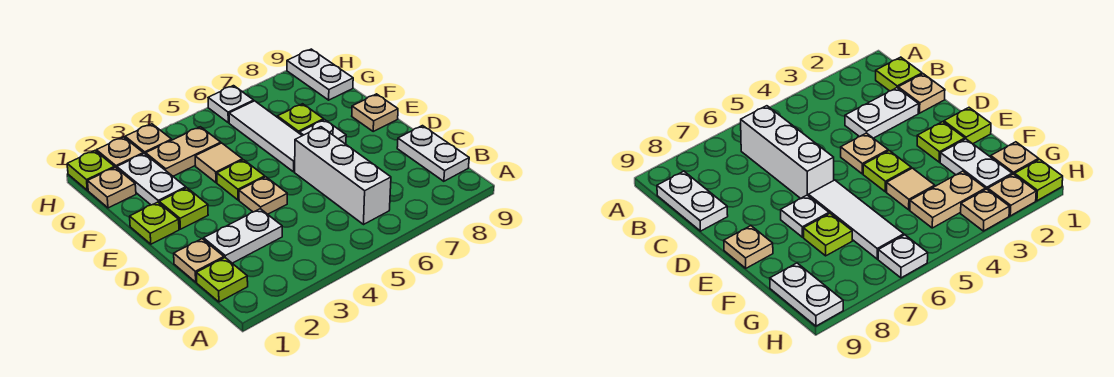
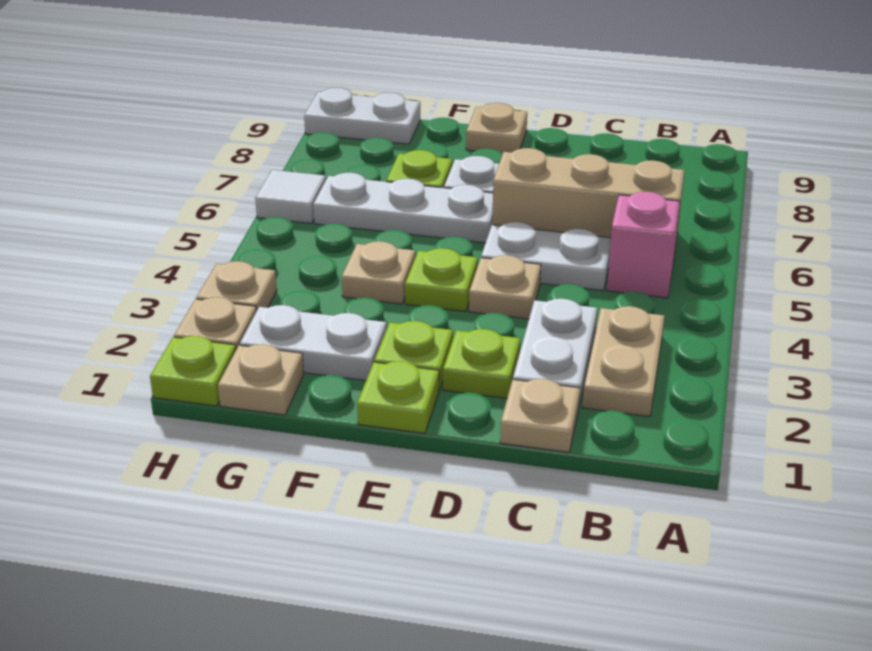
lime 1x1 plate [196,258,248,302] -> lime 1x1 plate moved to [443,329,520,398]
none -> pink 1x1 brick [607,192,680,298]
white 1x3 brick [295,127,391,225] -> tan 1x3 brick [492,148,684,255]
white 1x2 plate [397,126,469,181] -> white 1x2 plate moved to [481,222,611,291]
white 1x3 tile [229,101,302,172] -> white 1x3 plate [313,173,493,243]
tan 1x1 tile [195,143,243,183] -> tan 1x1 plate [342,241,415,304]
tan 1x2 plate [146,127,221,176] -> tan 1x2 plate moved to [583,306,664,417]
white 1x1 plate [208,86,254,123] -> white 1x1 tile [255,170,326,224]

